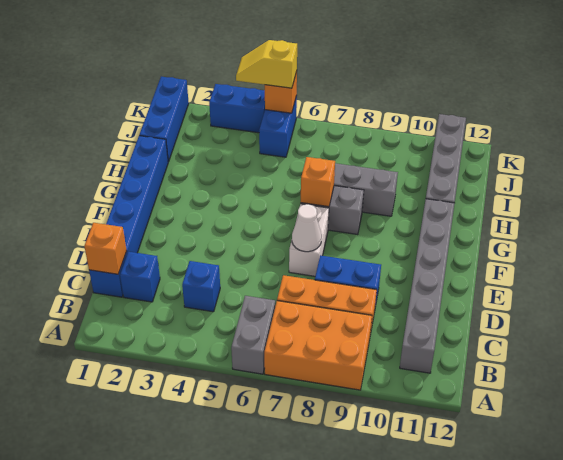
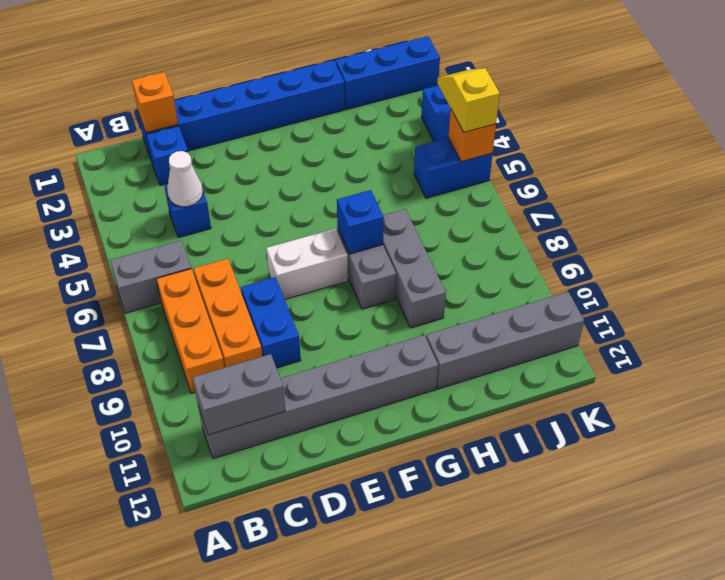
orange 2x3 brick [264,301,372,390] -> orange 1x3 brick [157,269,225,394]
none -> grey 1x2 brick [193,354,285,435]
white 1x1 cone [292,204,322,252] -> white 1x1 cone moved to [167,151,203,207]
orange 1x1 brick [301,157,335,207] -> blue 1x1 brick [337,190,384,254]

